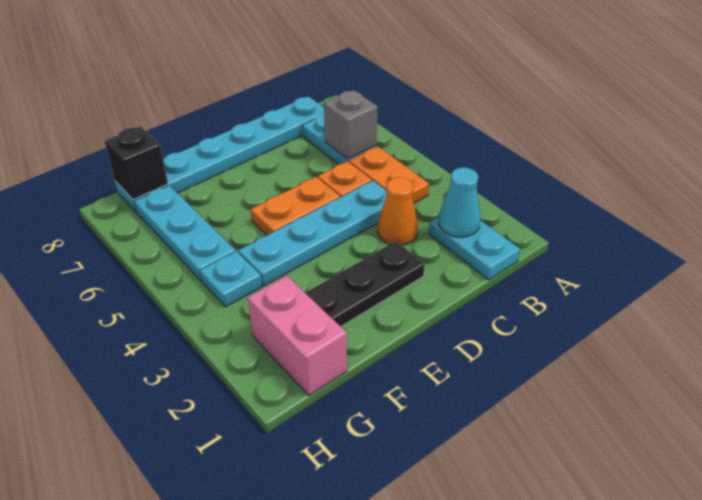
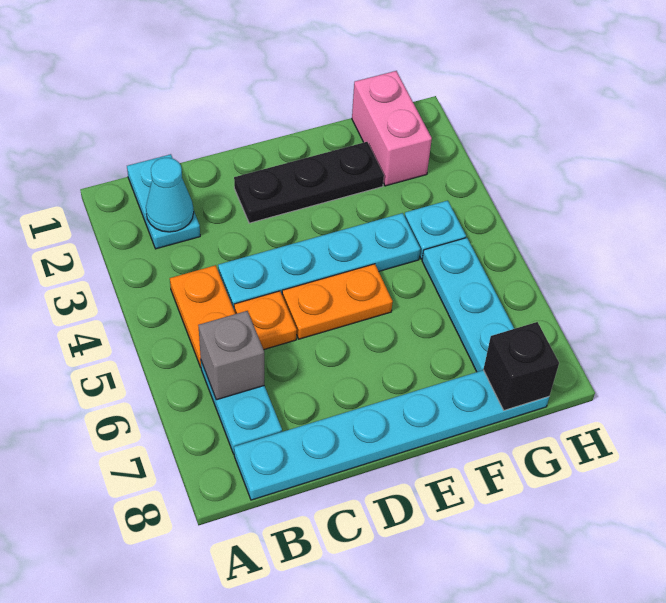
orange 1x1 cone [377,178,418,245] -> none

